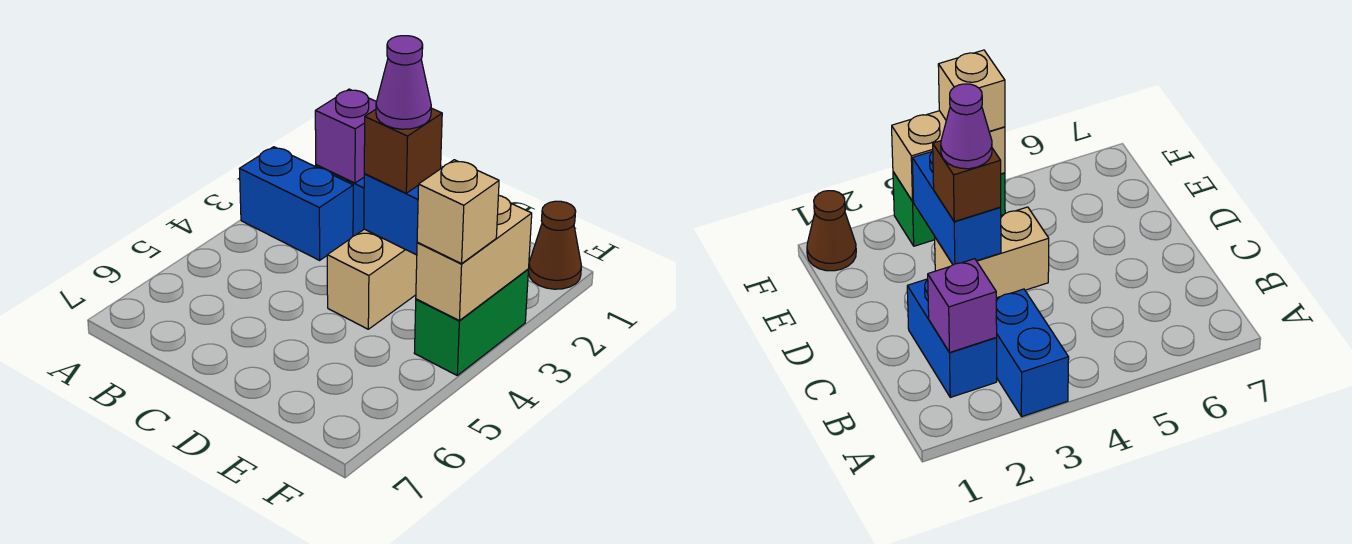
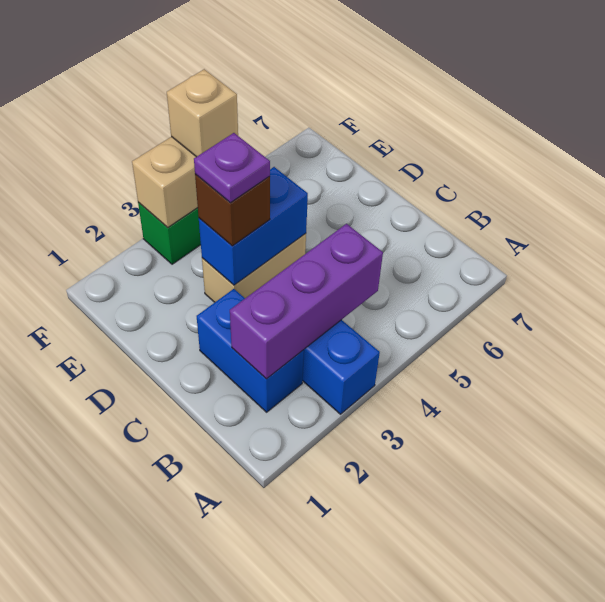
purple 1x1 brick [315,89,376,183] -> purple 1x3 brick [230,224,383,379]
blue 1x2 brick [364,174,419,255] -> blue 1x2 brick turned to [199,167,308,285]
purple 1x1 cone [376,36,431,129] -> purple 1x1 plate [194,133,270,203]
brown 1x1 cone [529,201,581,289] -> none

